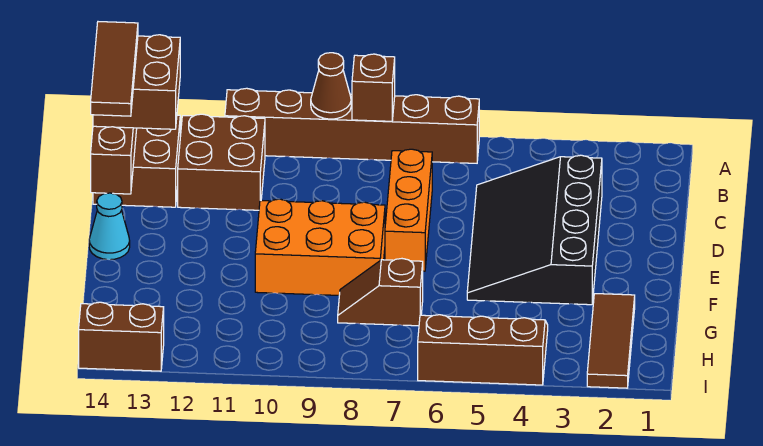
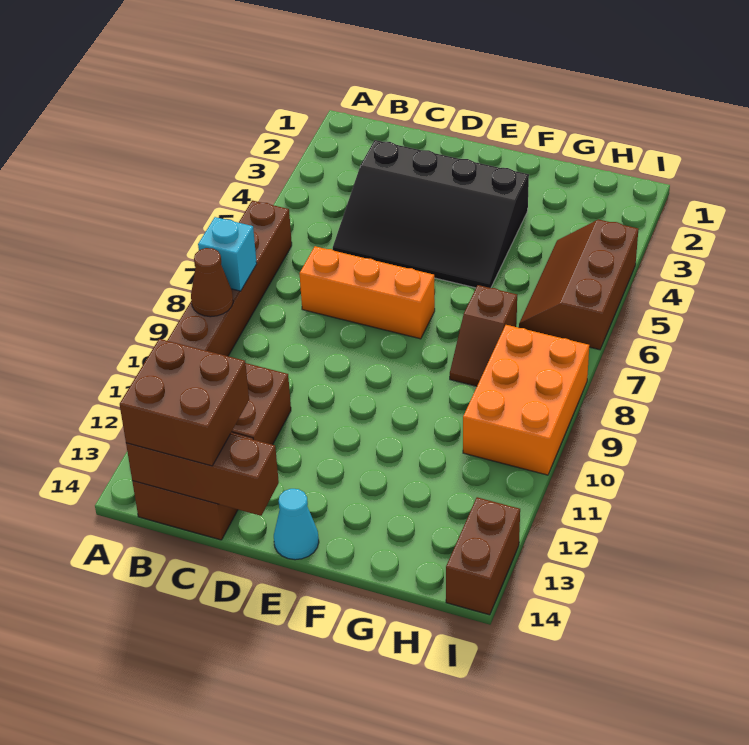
brown 1x1 brick [352,54,395,121] -> cyan 1x1 brick [198,217,257,291]
brown 1x3 tile [91,22,138,116] -> none
orange 2x3 brick [255,199,385,295] -> orange 2x3 brick moved to [463,325,589,475]
brown 1x3 tile [587,294,635,388] -> none

